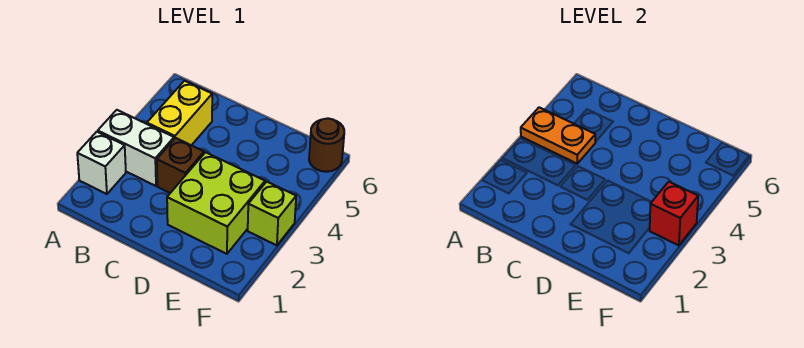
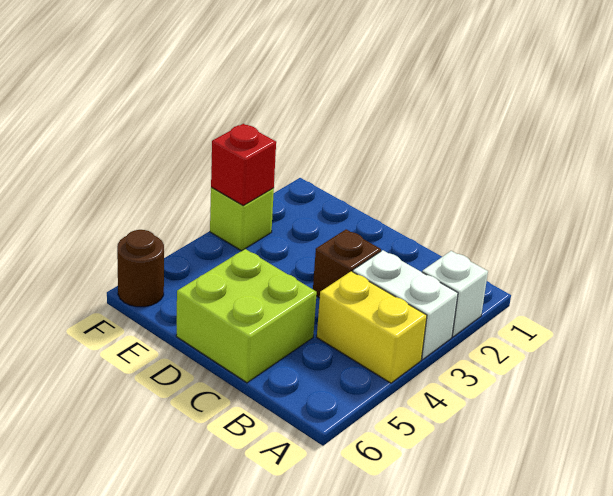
orange 1x2 plate [521,107,595,164] -> none
yellow 1x2 brick [147,81,212,145] -> yellow 1x2 brick turned to [317,271,427,383]
lime 2x2 brick [167,152,265,254] -> lime 2x2 brick moved to [176,249,317,383]

